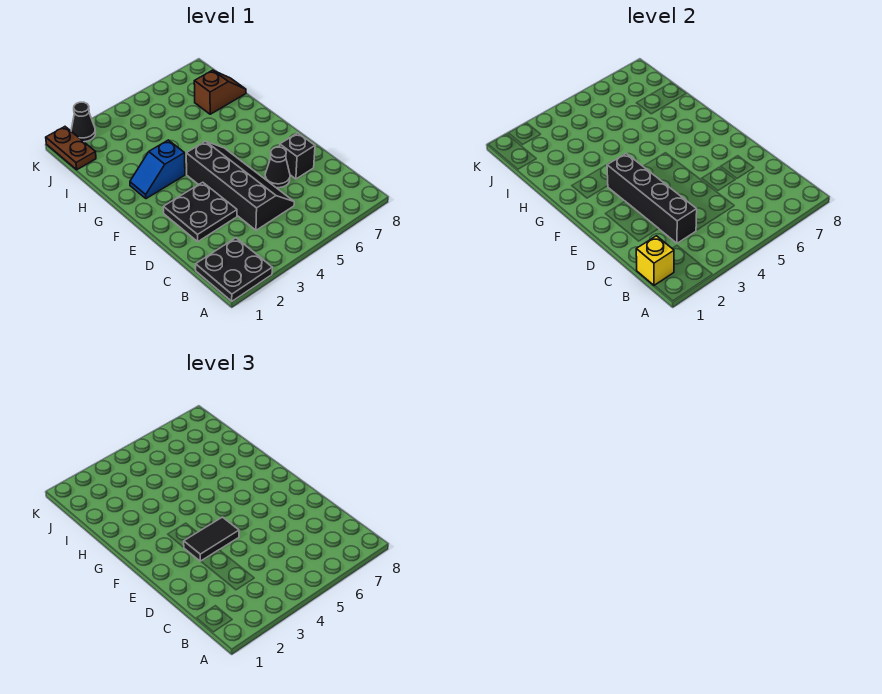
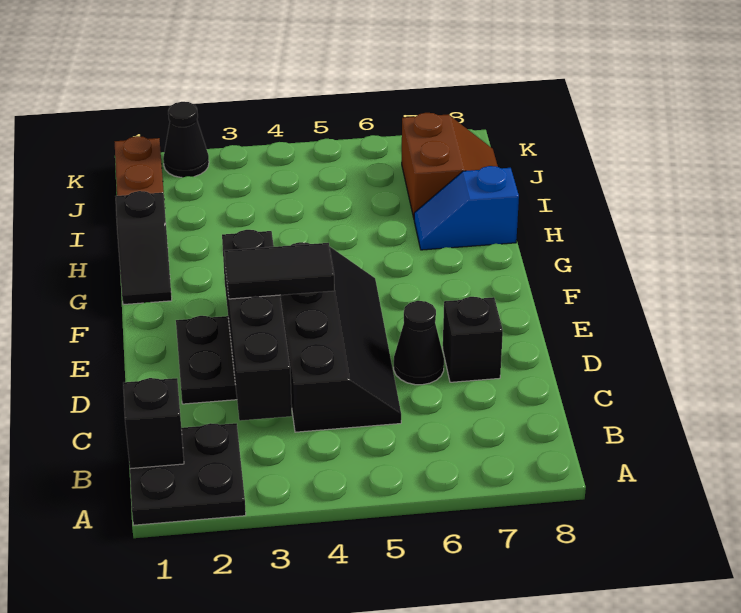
yellow 1x1 brick [636,236,674,286] -> black 1x1 brick [123,378,184,469]
none -> black 1x2 slope [115,191,172,305]
blue 1x2 slope [130,140,185,199] -> blue 1x2 slope moved to [414,166,519,250]
brown 1x2 slope [194,70,246,114] -> brown 2x2 slope [402,113,498,218]

